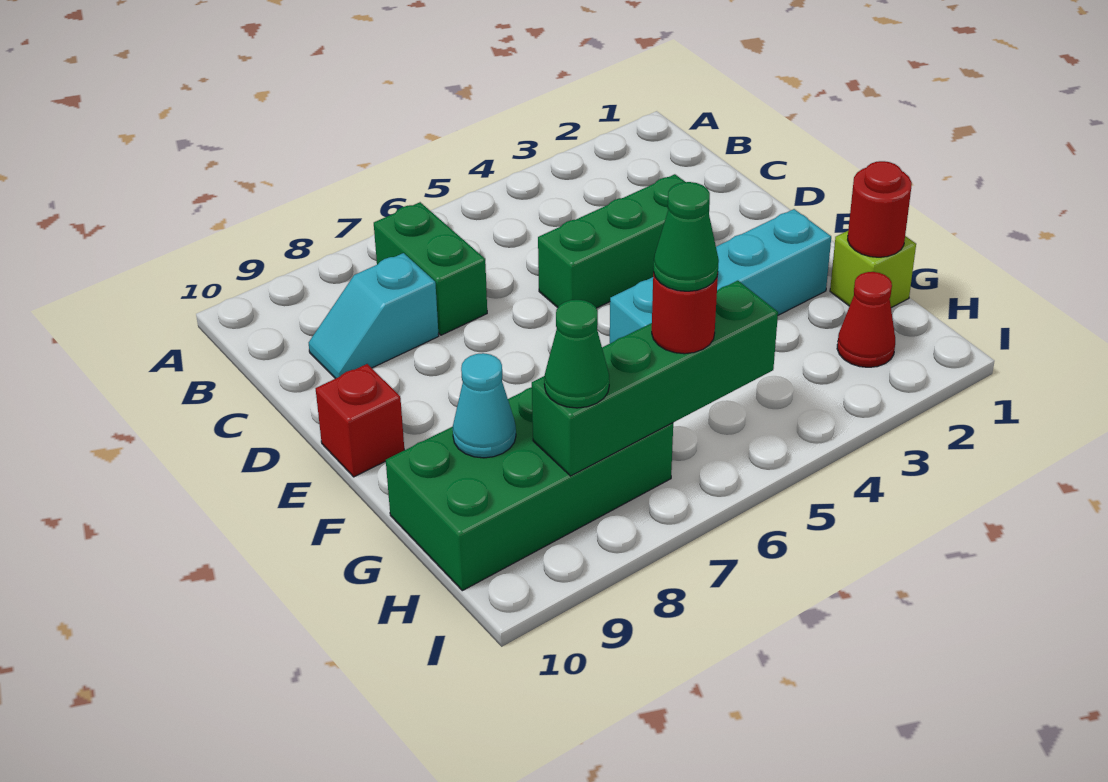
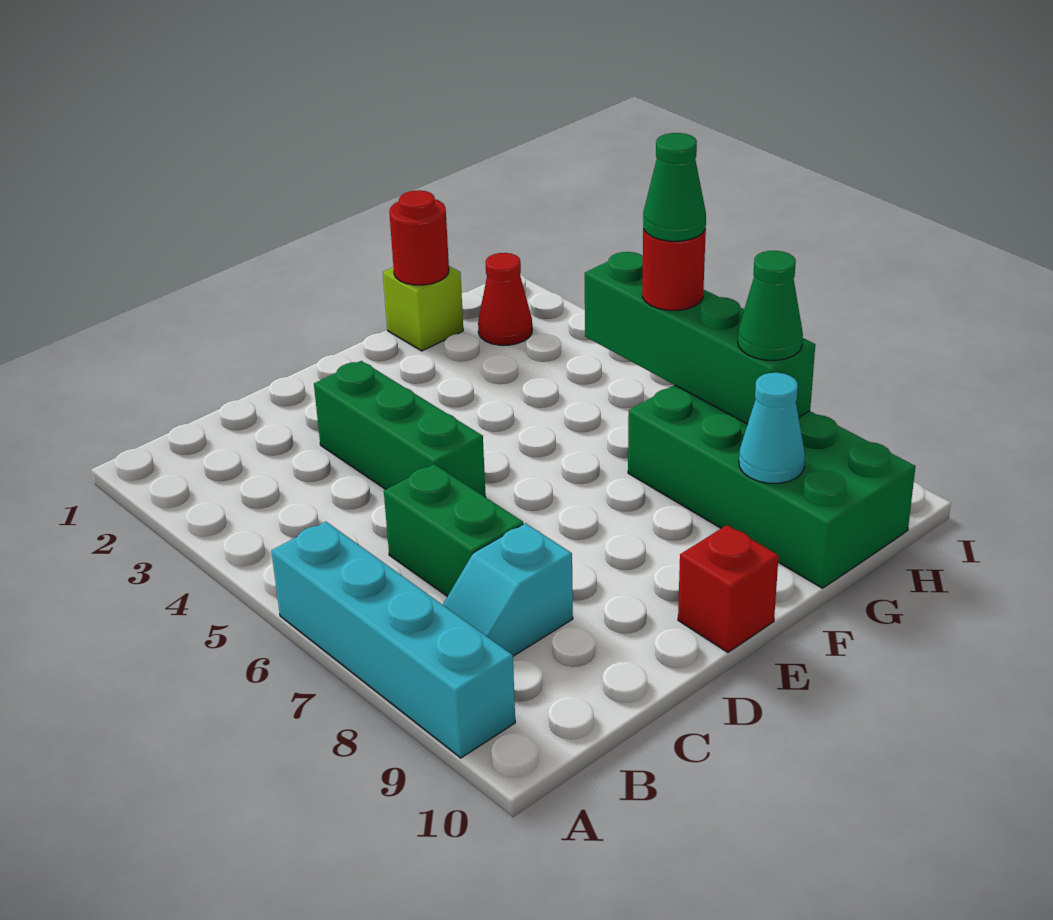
green 1x2 brick [374,202,487,335] -> green 1x2 brick turned to [384,464,523,596]
cyan 1x2 slope [309,253,439,379] -> cyan 1x2 slope turned to [443,523,573,656]
cyan 1x4 brick [610,209,831,343] -> cyan 1x4 brick moved to [271,522,515,758]

